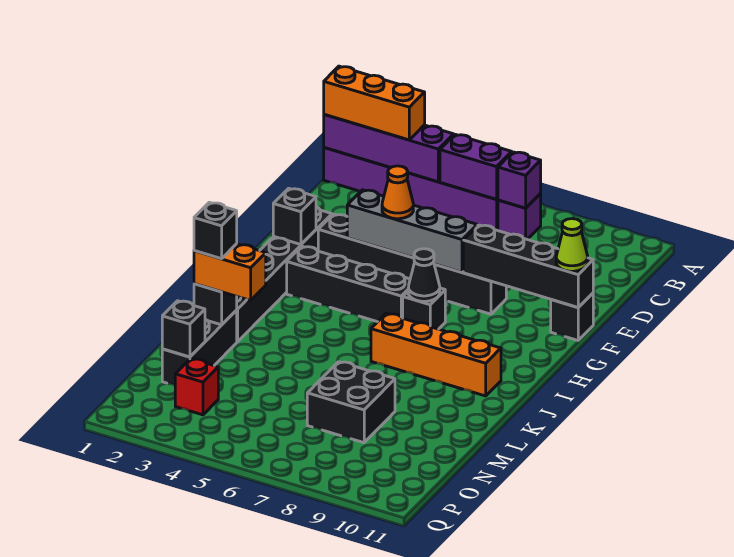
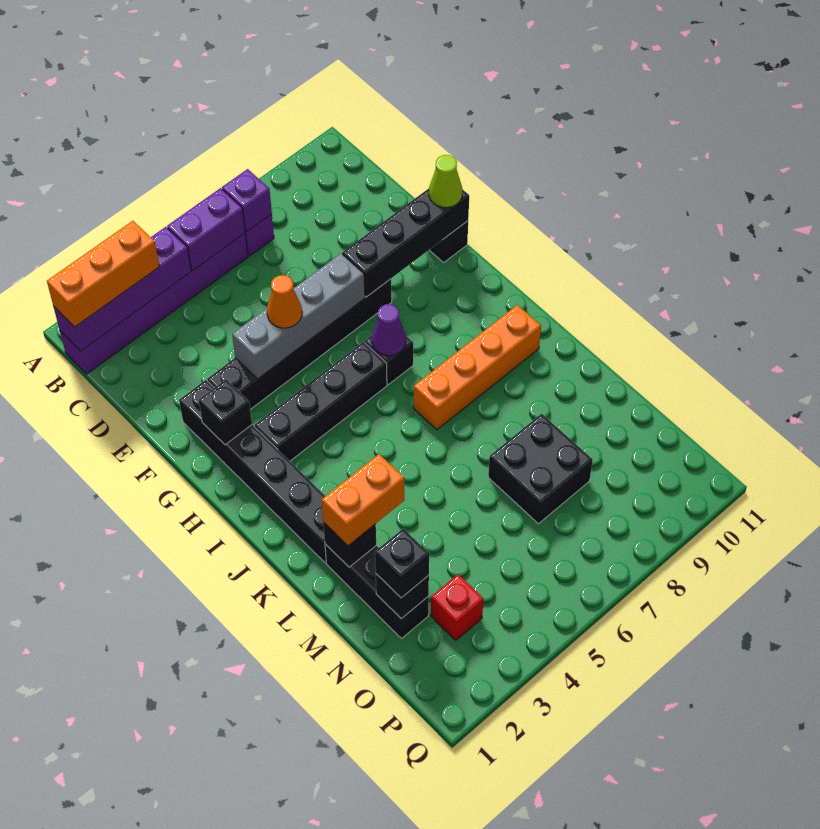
black 1x1 cone [408,249,440,301] -> purple 1x1 cone [372,304,406,356]
black 1x1 brick [194,202,237,259] -> black 1x1 brick moved to [375,529,429,598]

